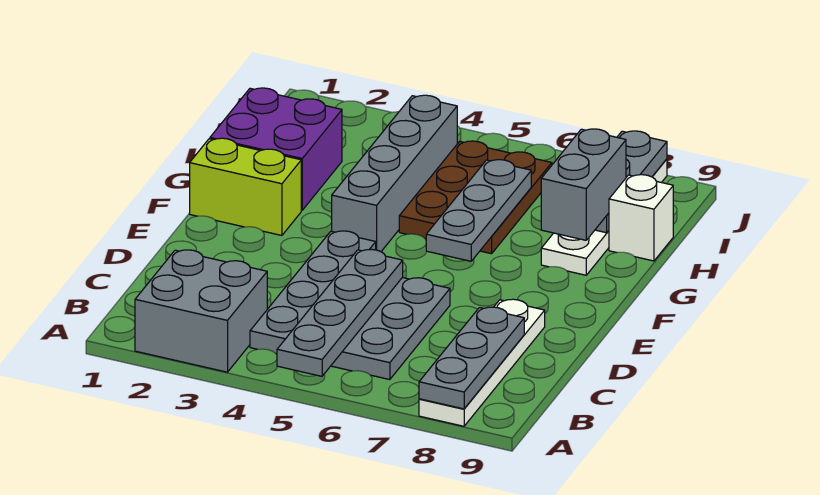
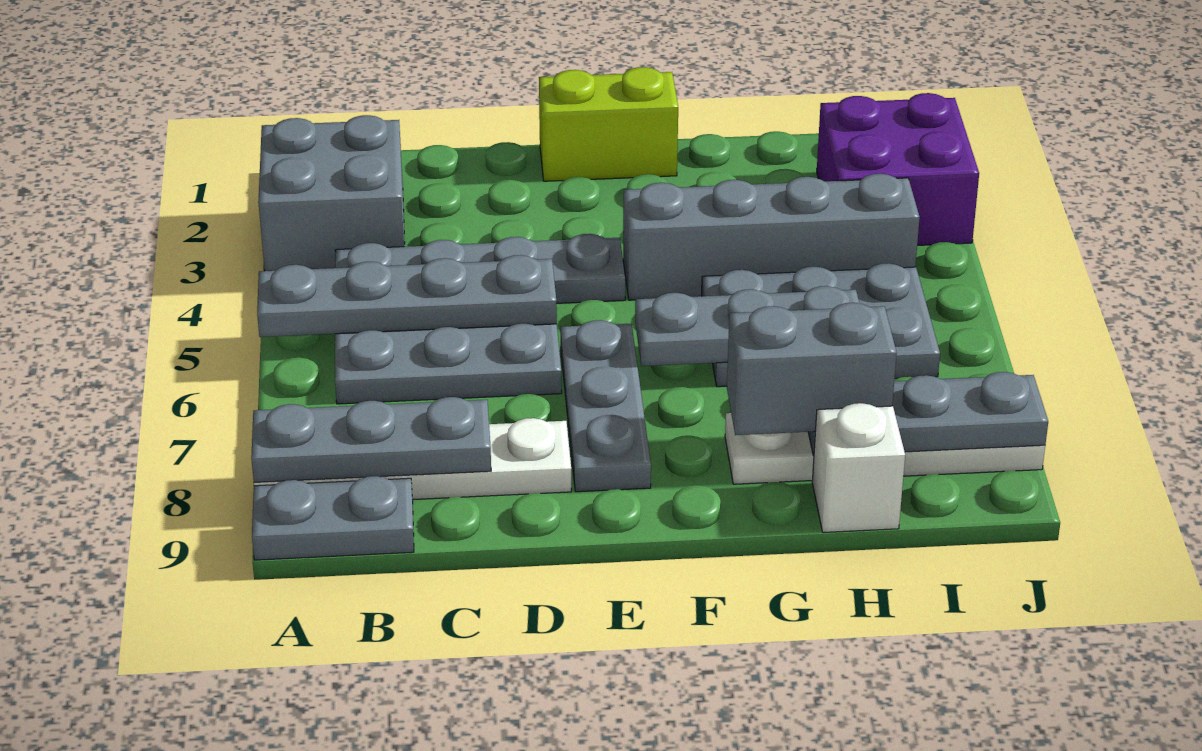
none -> grey 1x2 plate [252,476,414,560]
none -> grey 1x3 plate [561,320,651,492]
lime 1x2 brick [190,138,301,235] -> lime 1x2 brick turned to [539,67,678,181]
purple 2x2 brick [210,88,342,210] -> purple 2x2 brick moved to [817,93,979,245]
brown 2x3 plate [399,141,552,254] -> grey 2x3 plate [702,263,940,387]

